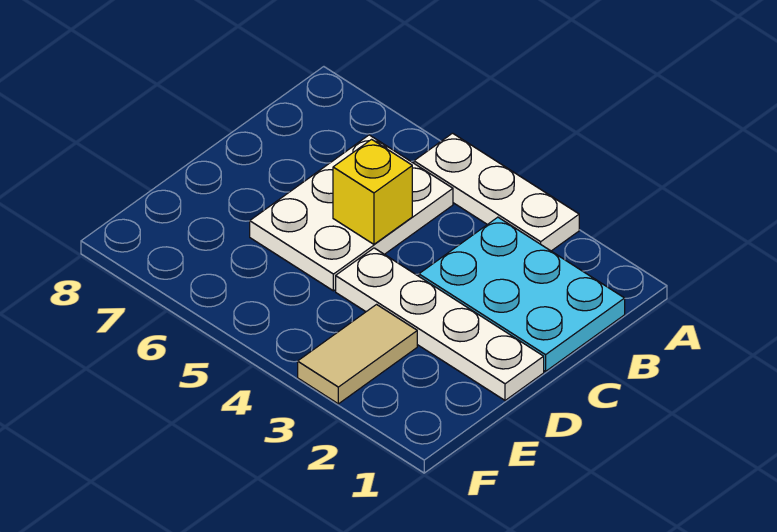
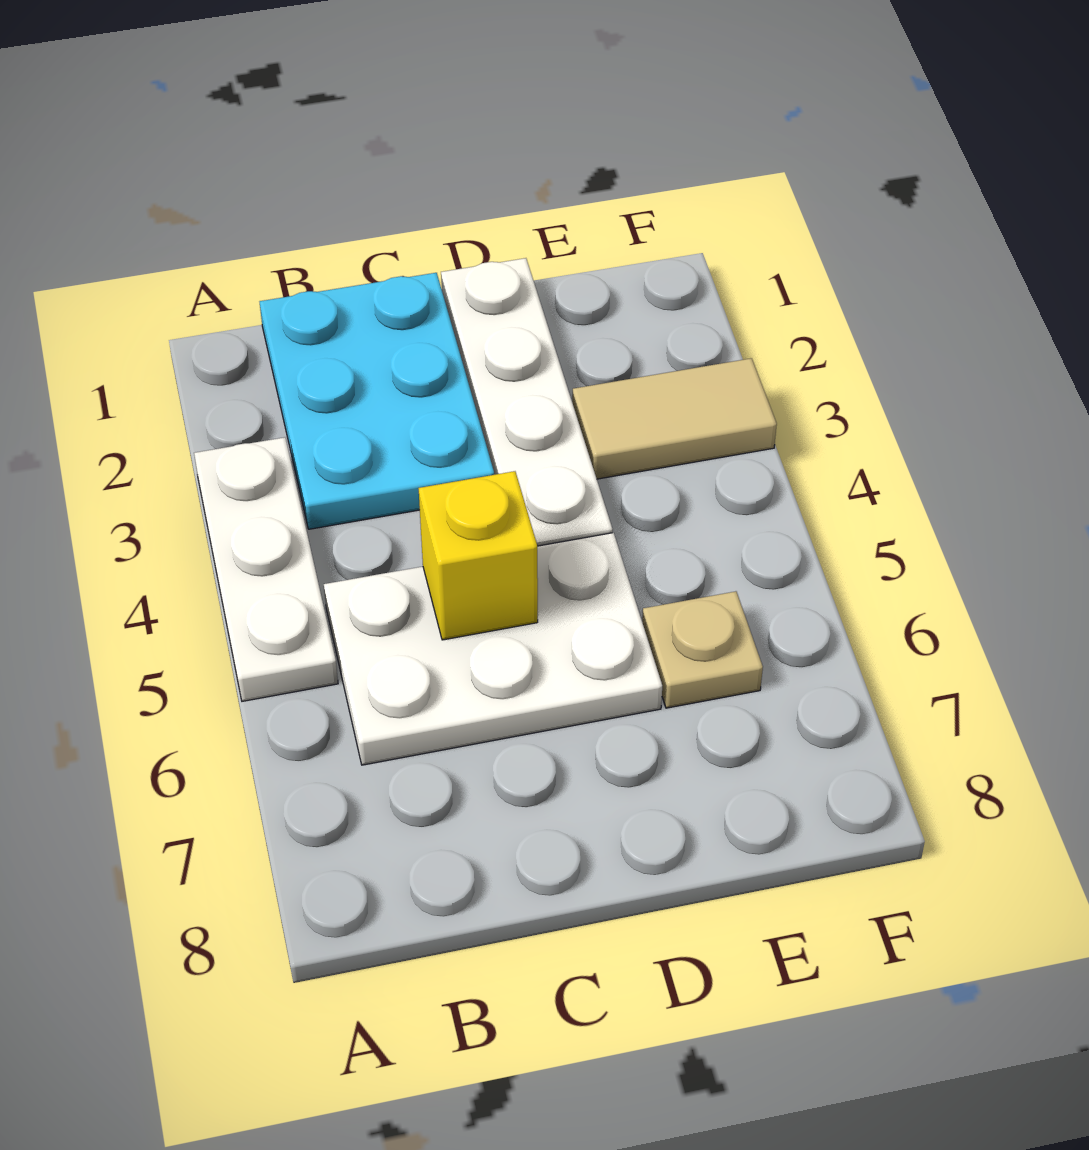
none -> tan 1x1 plate [642,591,763,708]

